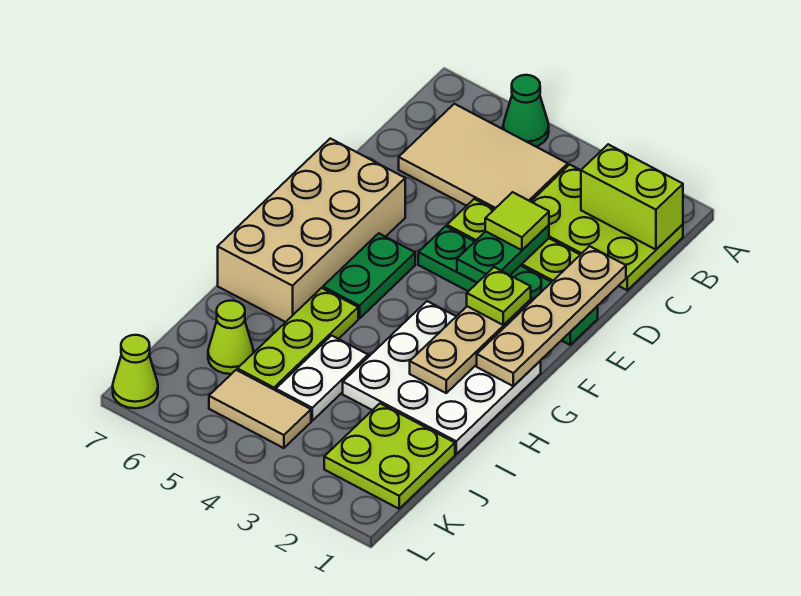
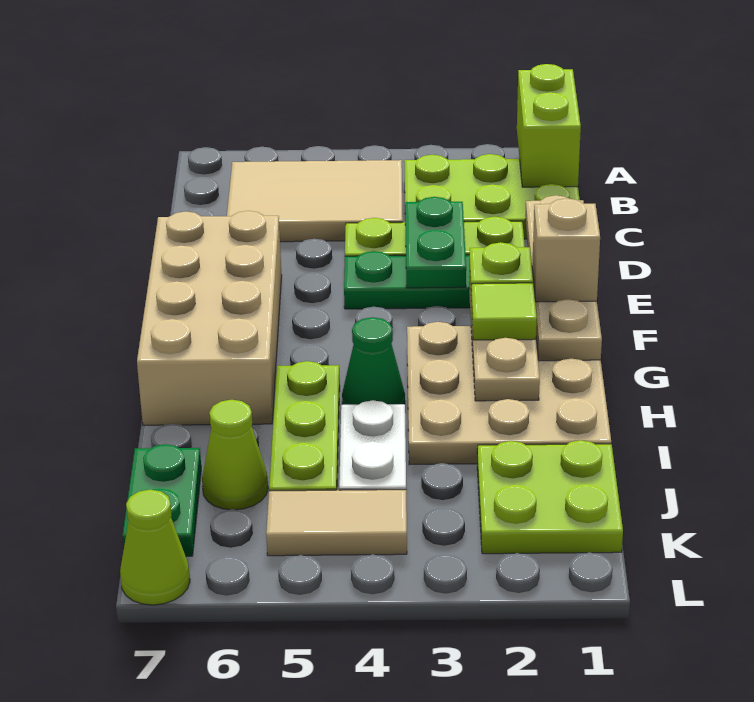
green 1x1 cone [503,75,549,146] -> green 1x1 cone moved to [342,317,405,405]
lime 1x2 brick [581,144,683,250] -> lime 1x2 brick turned to [517,64,581,187]
lime 1x1 tile [485,192,549,250] -> lime 1x1 tile moved to [471,283,537,340]
none -> tan 1x1 brick [532,198,600,302]
green 1x2 plate [323,233,415,319] -> green 1x2 plate moved to [122,444,201,556]
white 3x3 plate [343,301,541,454] -> tan 3x3 plate [407,322,611,465]

